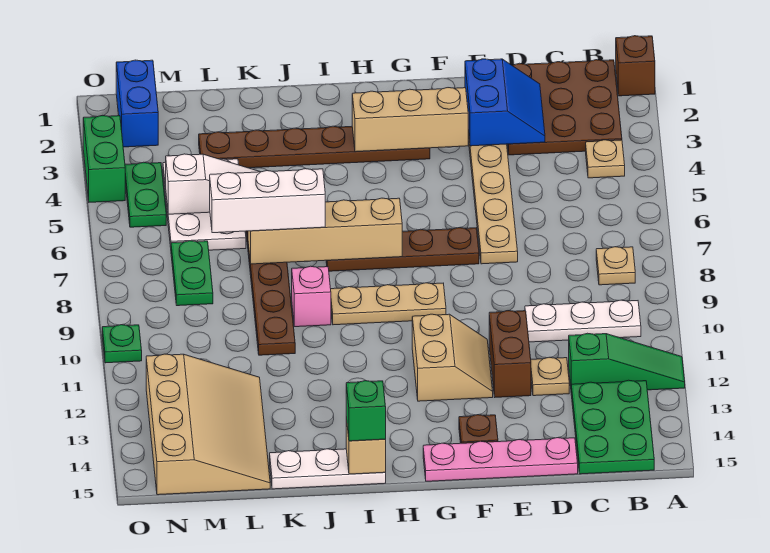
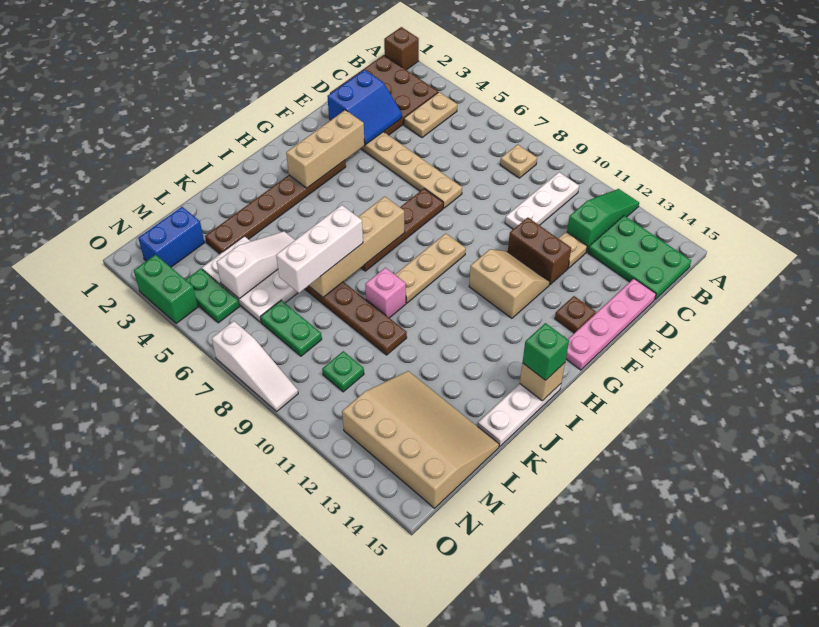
tan 1x1 plate [586,140,625,178] -> tan 1x2 plate [404,92,457,138]
blue 2x2 slope [465,59,545,146] -> blue 2x2 slope turned to [327,70,402,145]
blue 1x2 brick [116,60,158,147] -> blue 1x2 brick turned to [138,207,204,267]
none -> white 1x3 slope [212,321,298,411]
green 1x1 plate [102,325,142,363] -> green 1x1 plate moved to [322,351,364,392]

